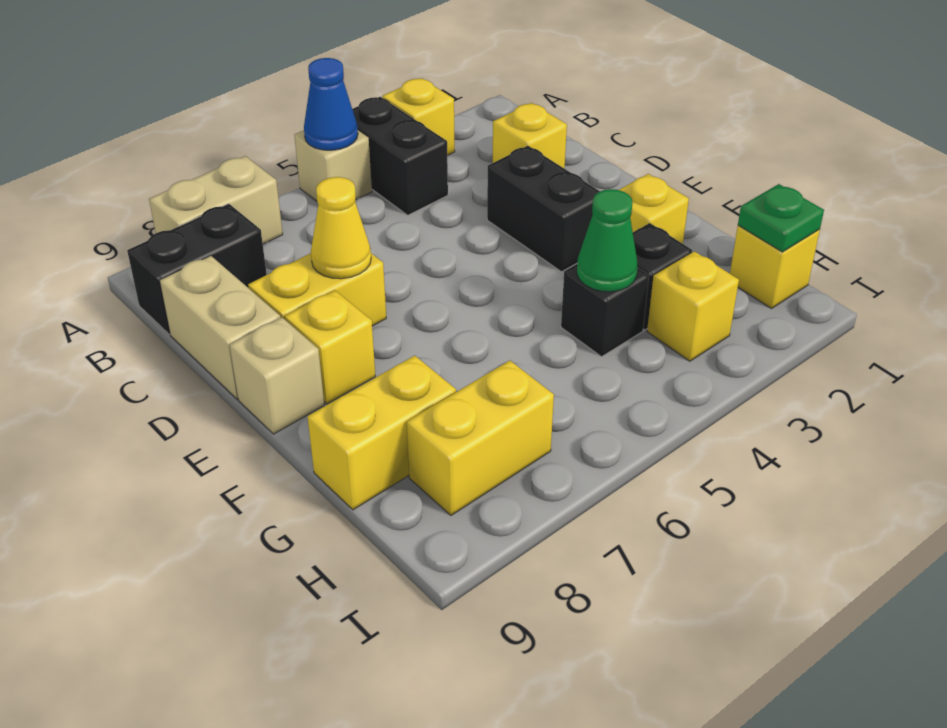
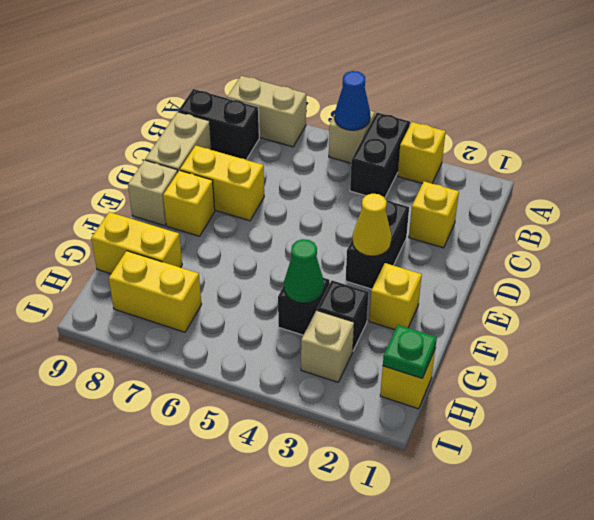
yellow 1x1 cone [311,177,371,279] -> yellow 1x1 cone moved to [352,194,391,256]
yellow 1x1 brick [647,251,739,361] -> tan 1x1 brick [301,310,354,382]

